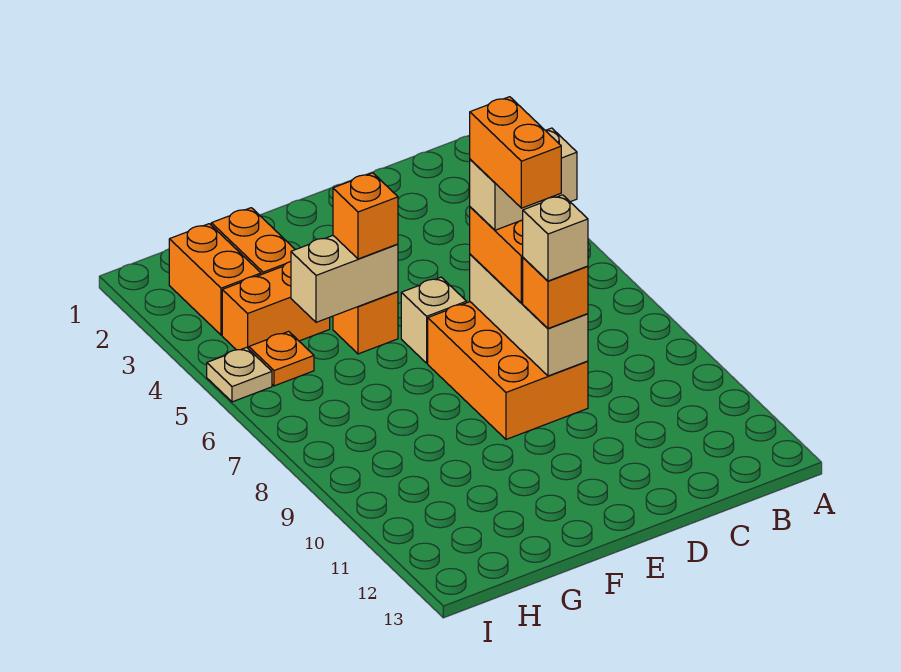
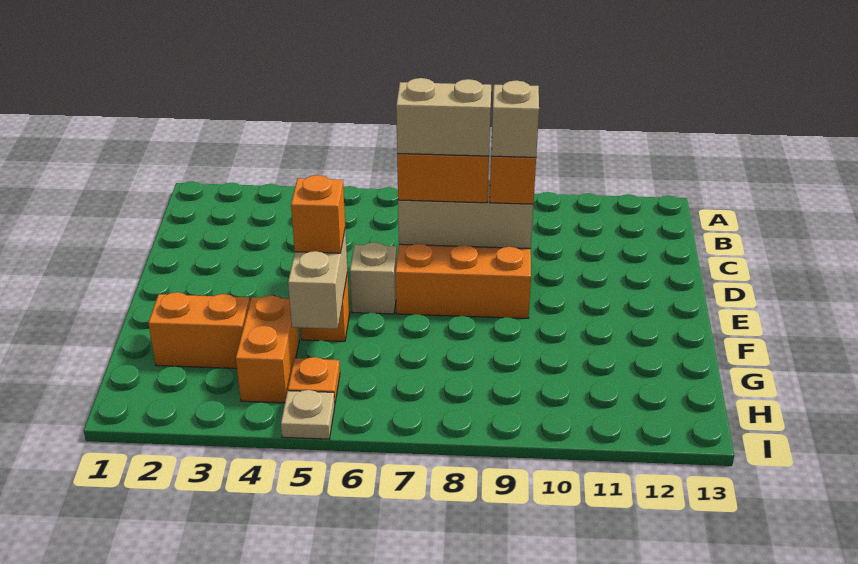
tan 1x2 brick [470,128,577,230] -> tan 1x2 brick turned to [396,78,491,156]
orange 1x2 brick [470,97,561,208] -> none
orange 1x2 brick [169,224,261,335] -> none

